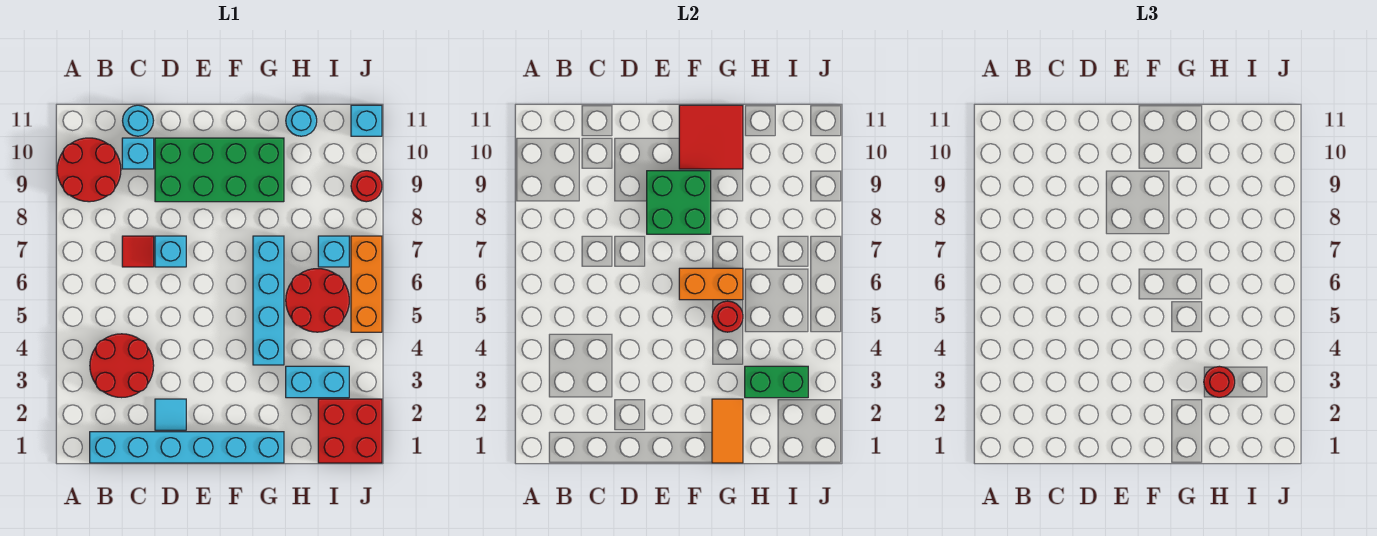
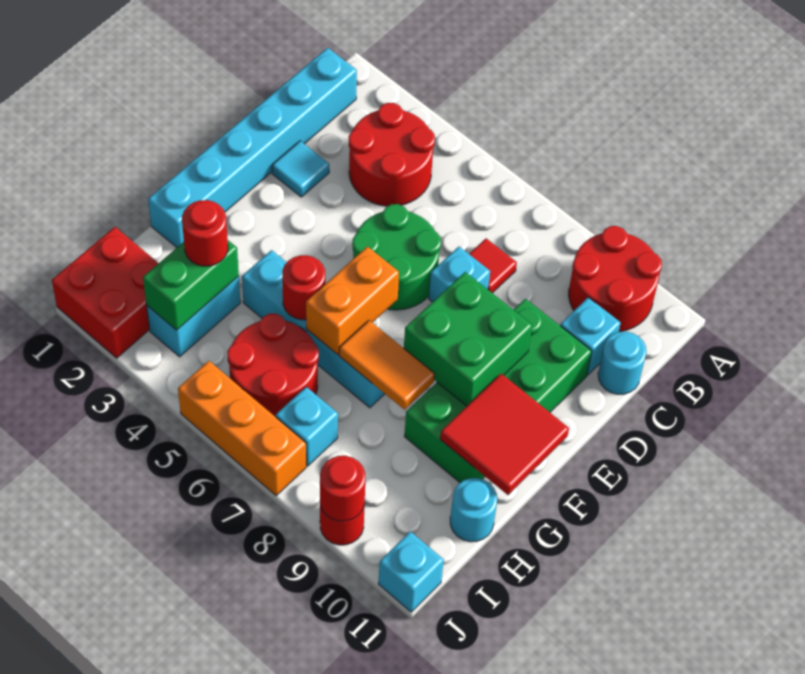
none -> green 2x2 round brick [352,204,441,310]
orange 1x2 tile [712,399,743,463] -> orange 1x2 tile moved to [339,320,435,410]
none -> red 1x1 round brick [320,456,365,521]

